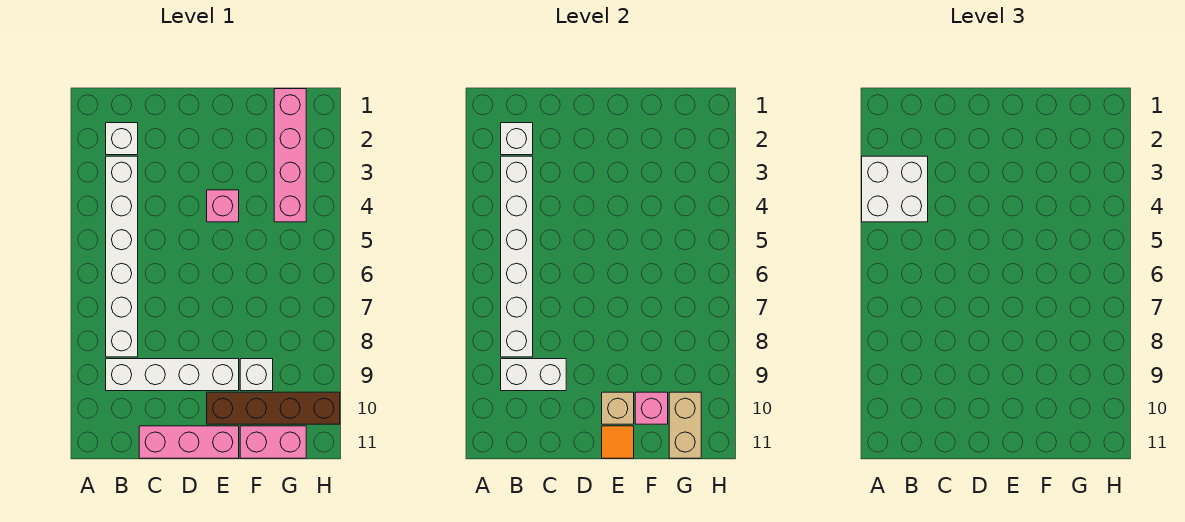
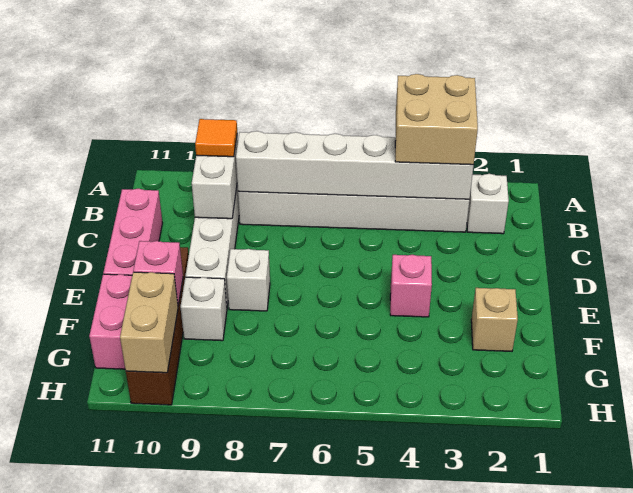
white 2x2 brick [862,156,928,222] -> tan 2x2 brick [395,74,478,165]
white 1x1 brick [501,123,533,155] -> white 1x1 brick moved to [227,249,270,311]
tan 1x1 brick [602,392,634,424] -> tan 1x1 brick moved to [471,288,518,351]
orange 1x1 tile [602,426,634,458] -> orange 1x1 tile moved to [195,119,237,157]
pink 1x4 brick [274,89,306,222] -> none
tan 1x2 brick [669,392,701,458] -> tan 1x2 brick turned to [120,272,178,373]

